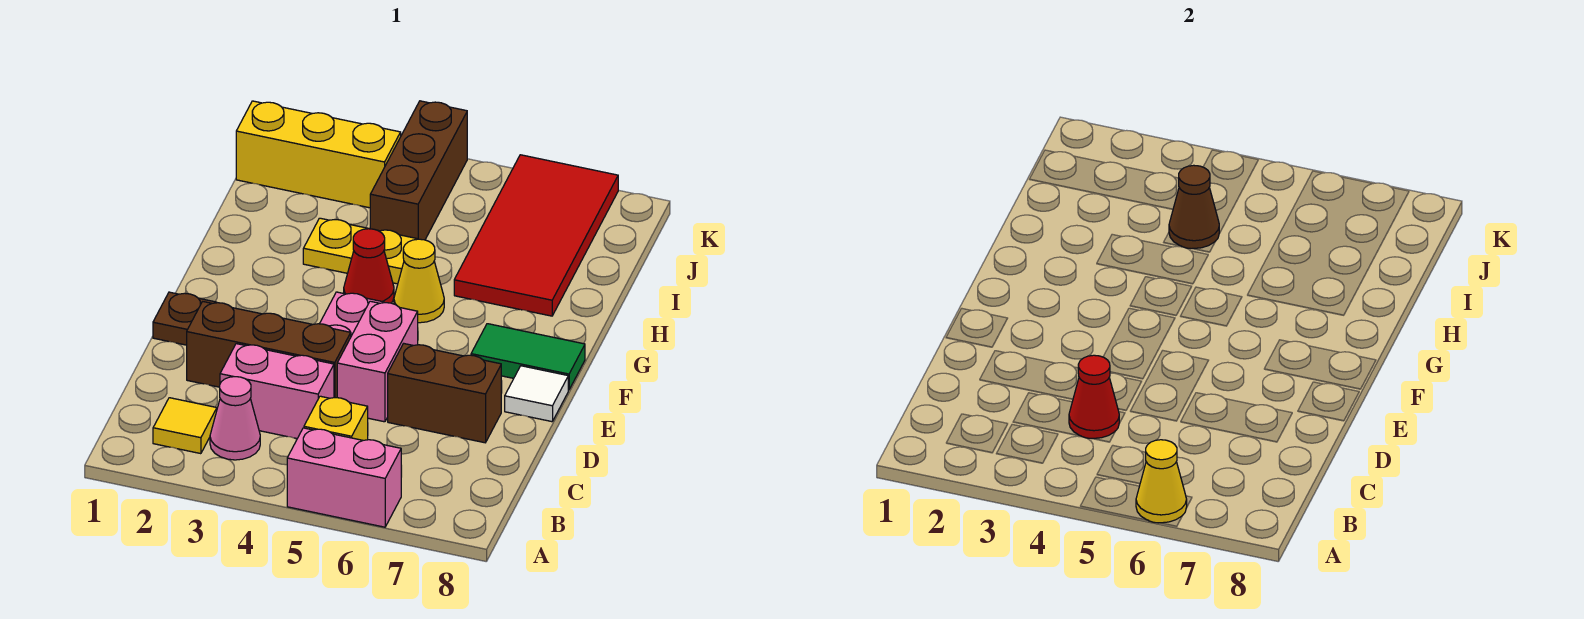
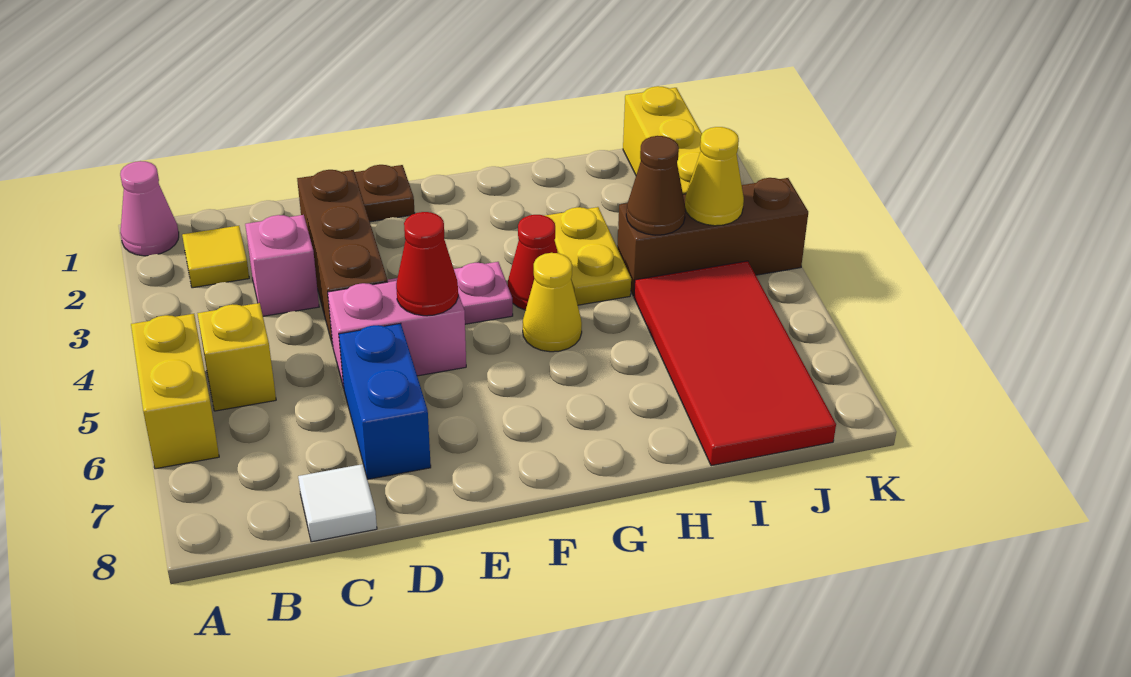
pink 1x2 brick [287,428,401,527] -> yellow 1x2 brick [131,314,219,469]
yellow 1x1 cone [1136,440,1187,523] -> yellow 1x1 cone moved to [685,127,744,226]
pink 1x1 cone [210,377,260,460] -> pink 1x1 cone moved to [120,161,179,256]
pink 1x2 brick [220,344,334,438] -> pink 1x1 brick [245,215,319,316]
red 1x1 cone [1069,355,1119,439] -> red 1x1 cone moved to [396,212,458,316]
brown 1x2 brick [388,343,501,443] -> blue 1x2 brick [339,323,431,479]
white 1x1 tile [505,366,568,422] -> white 1x1 tile moved to [298,464,377,542]
green 1x2 tile [471,324,585,390] -> none
red 2x4 tile [454,155,618,316] -> red 2x4 tile turned to [634,261,836,466]

